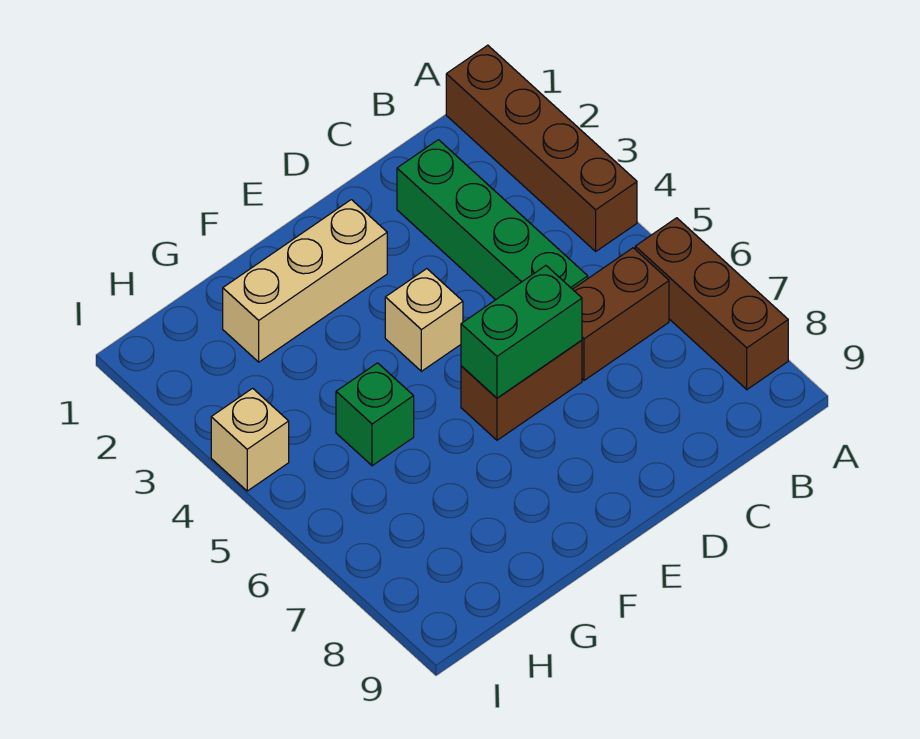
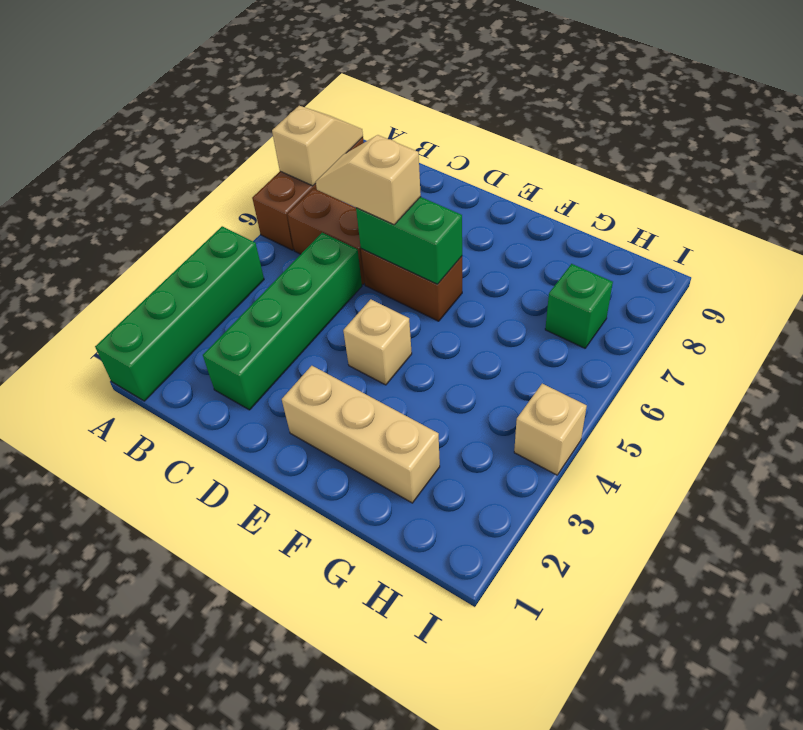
brown 1x4 brick [446,45,637,251] -> green 1x4 brick [95,226,264,401]
none -> tan 1x2 slope [272,106,363,186]
none -> tan 1x2 slope [316,135,421,224]
green 1x1 brick [336,363,414,466] -> green 1x1 brick moved to [545,264,613,348]

